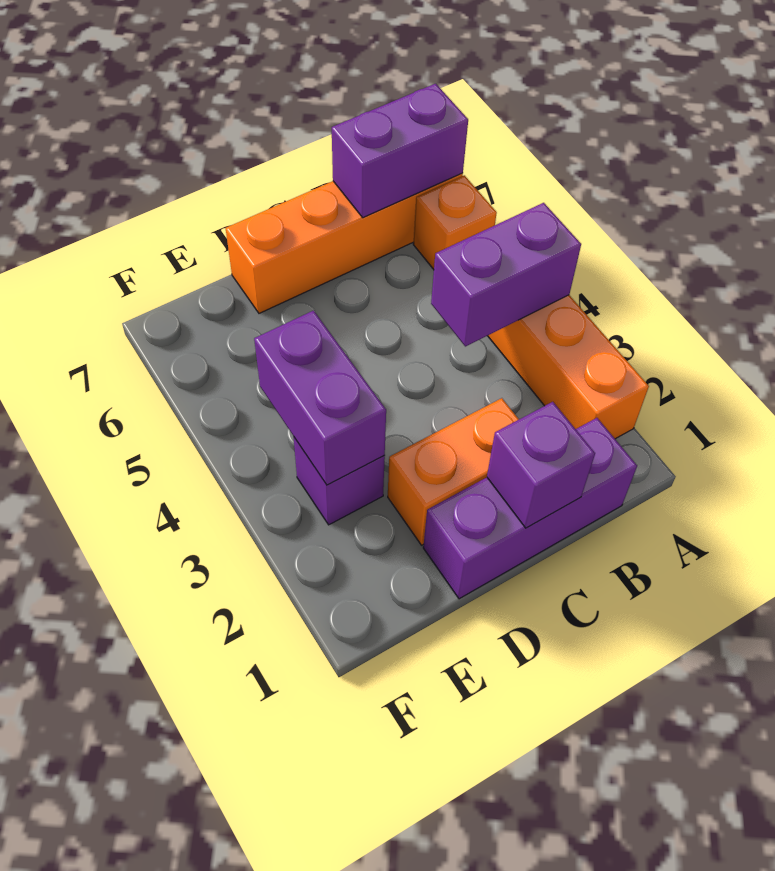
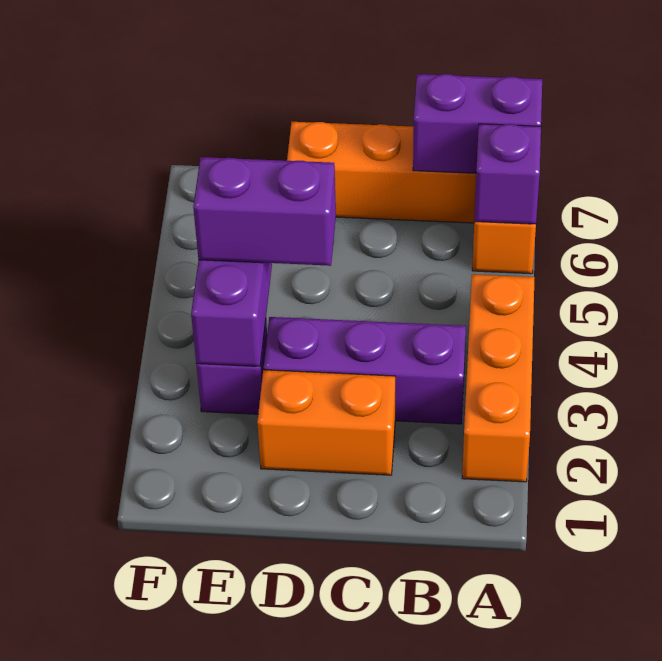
purple 1x2 brick [431,203,581,346] -> purple 1x2 brick moved to [193,157,336,266]
purple 1x3 brick [423,418,637,599] -> purple 1x3 brick moved to [264,317,466,424]
purple 1x1 brick [487,402,595,528] -> purple 1x1 brick moved to [474,124,541,224]

